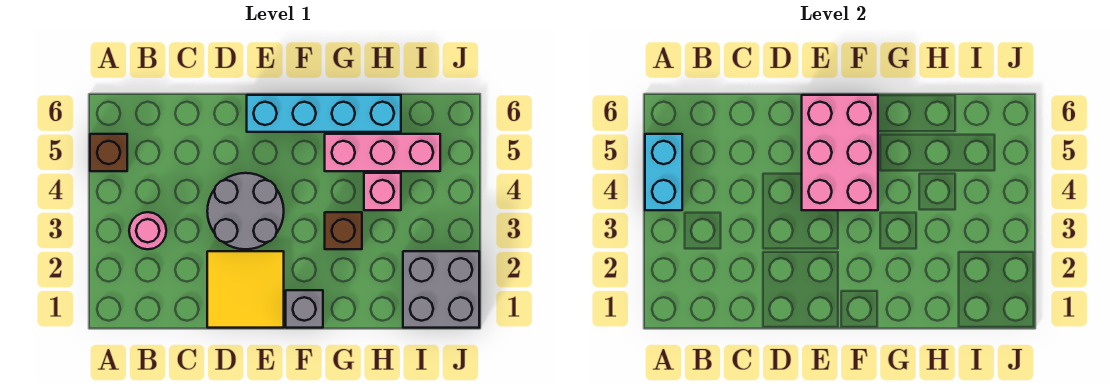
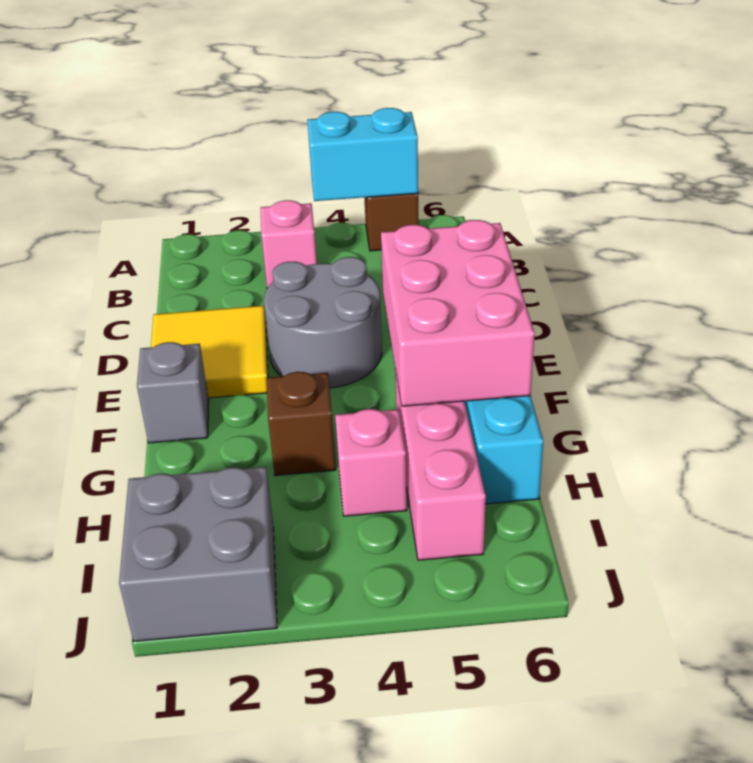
pink 1x1 round brick [129,212,166,249] -> pink 1x1 brick [261,200,317,288]
pink 2x3 brick [802,95,878,210] -> pink 2x3 brick turned to [381,220,535,406]

